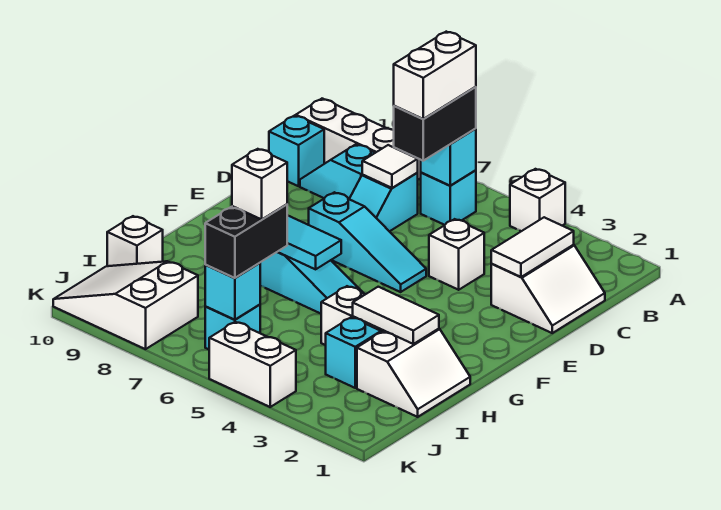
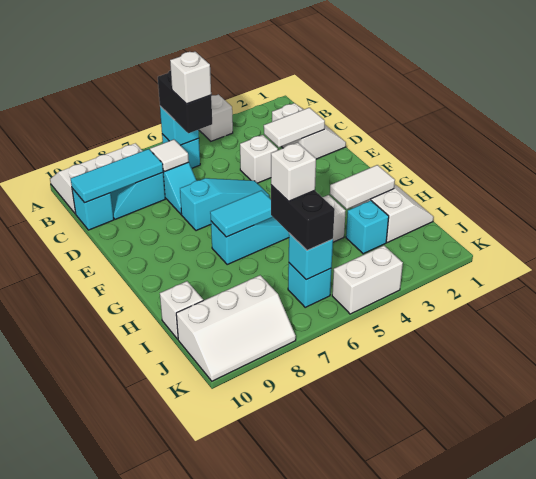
white 1x2 brick [394,32,476,119] -> white 1x1 brick [170,52,211,104]
white 1x2 tile [491,217,574,277] -> white 1x2 tile turned to [264,108,325,147]
none -> cyan 1x3 tile [71,149,163,203]
white 2x3 slope [53,261,198,349] -> white 2x3 slope turned to [176,275,296,381]

